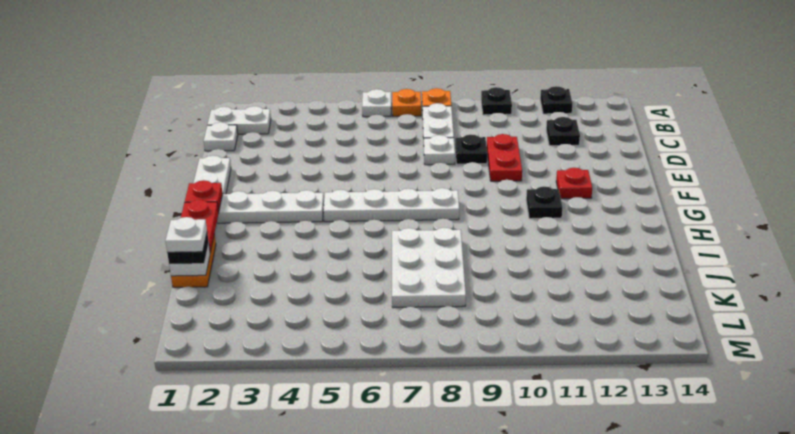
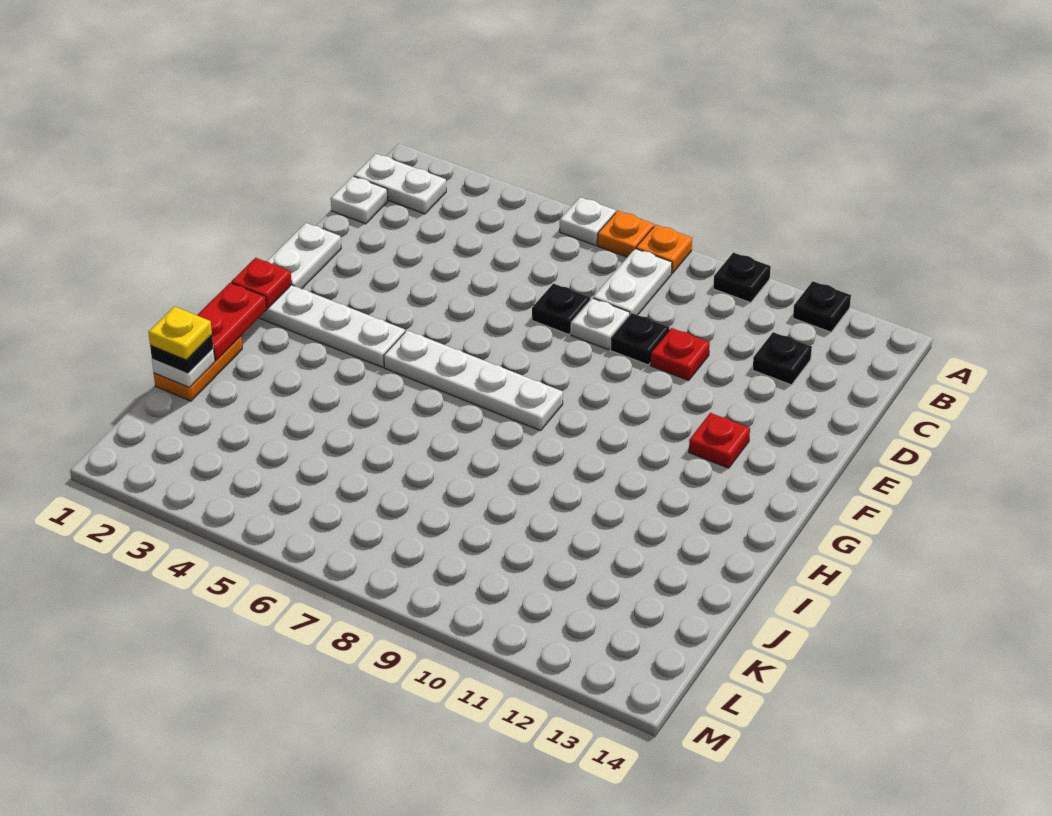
red 1x2 plate [487,134,522,181] -> red 1x1 plate [650,328,710,381]
black 1x1 plate [526,187,563,219] -> black 1x1 plate moved to [532,284,590,335]
white 2x3 plate [392,228,466,308] -> none
white 1x1 plate [166,217,207,252] -> yellow 1x1 plate [148,307,212,360]

